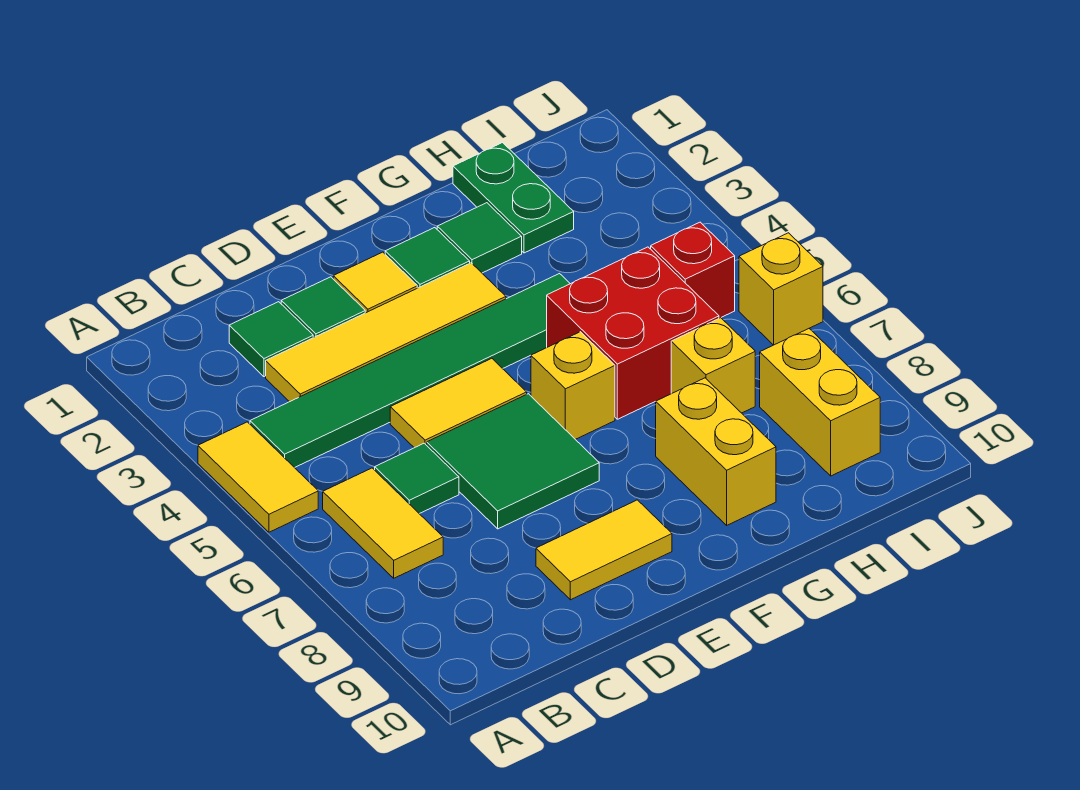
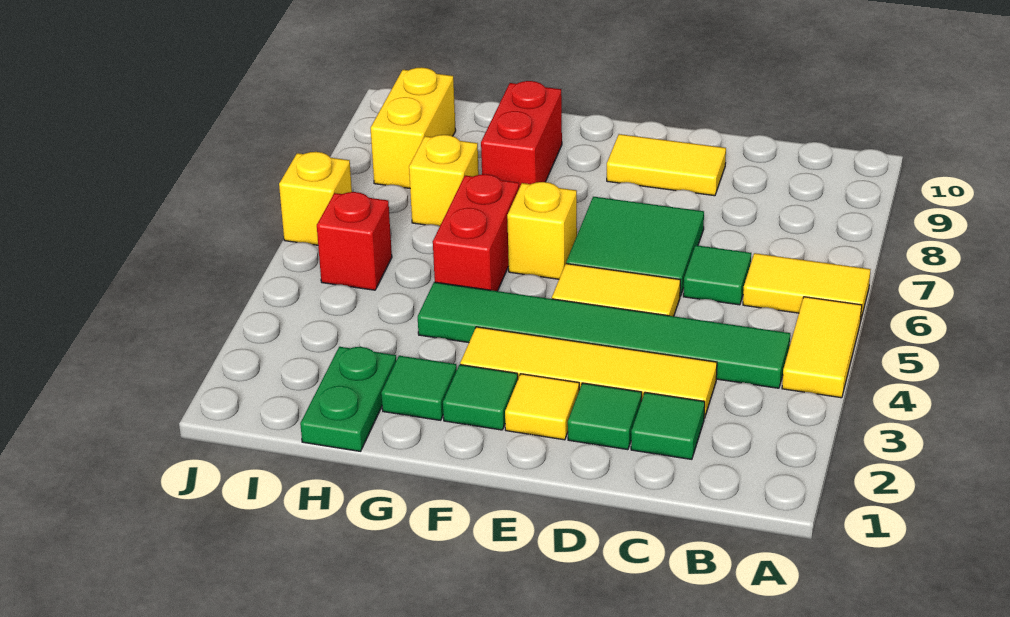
yellow 1x2 tile [323,468,443,578] -> yellow 1x2 tile turned to [743,253,871,322]
red 2x2 brick [547,247,719,419] -> red 1x2 brick [433,174,519,291]
yellow 1x2 brick [656,378,776,525] -> red 1x2 brick [481,81,562,188]

